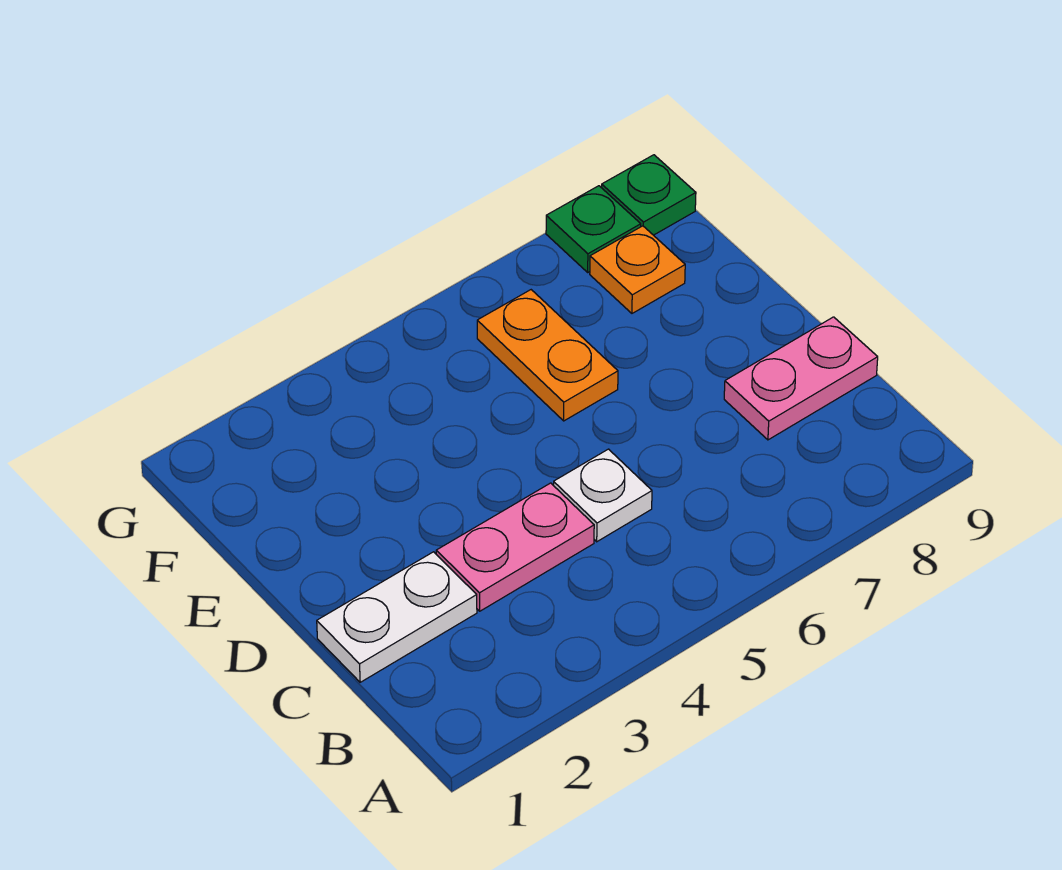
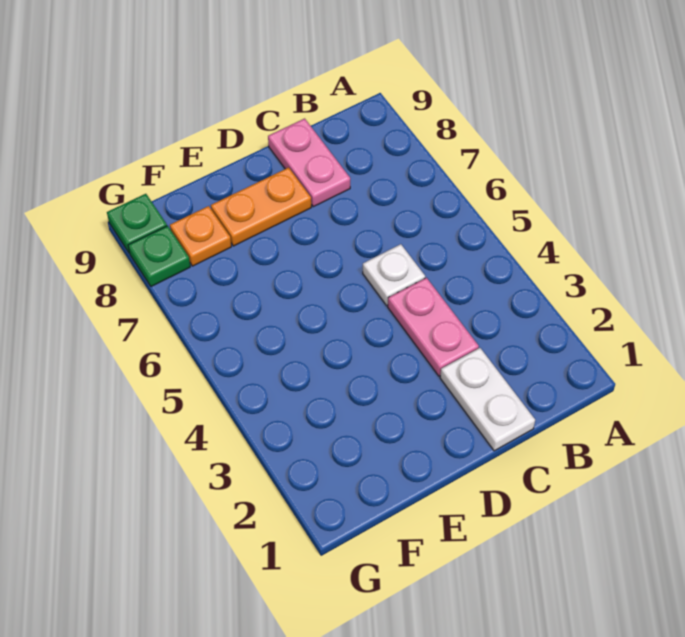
orange 1x2 plate [477,290,618,421] -> orange 1x2 plate moved to [211,167,311,246]

